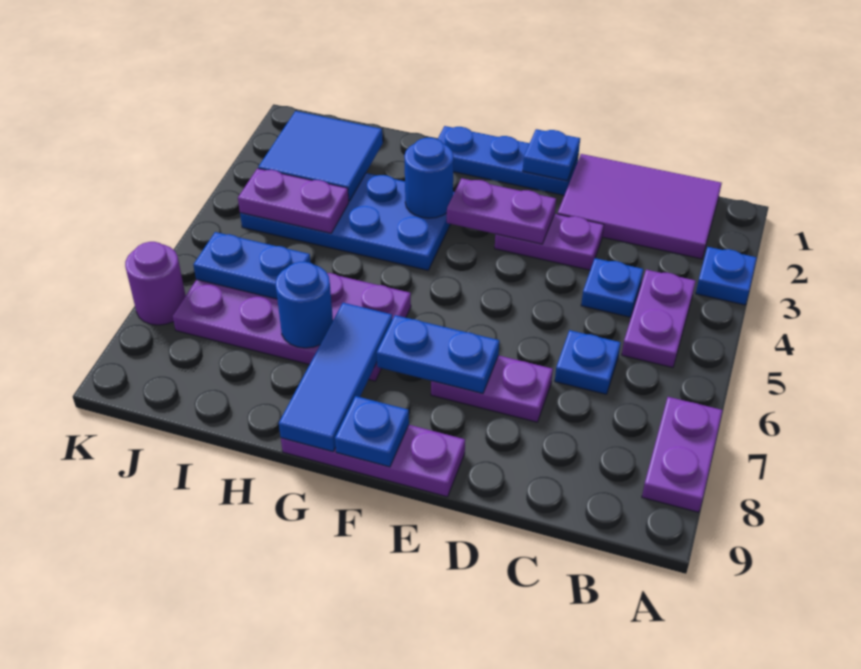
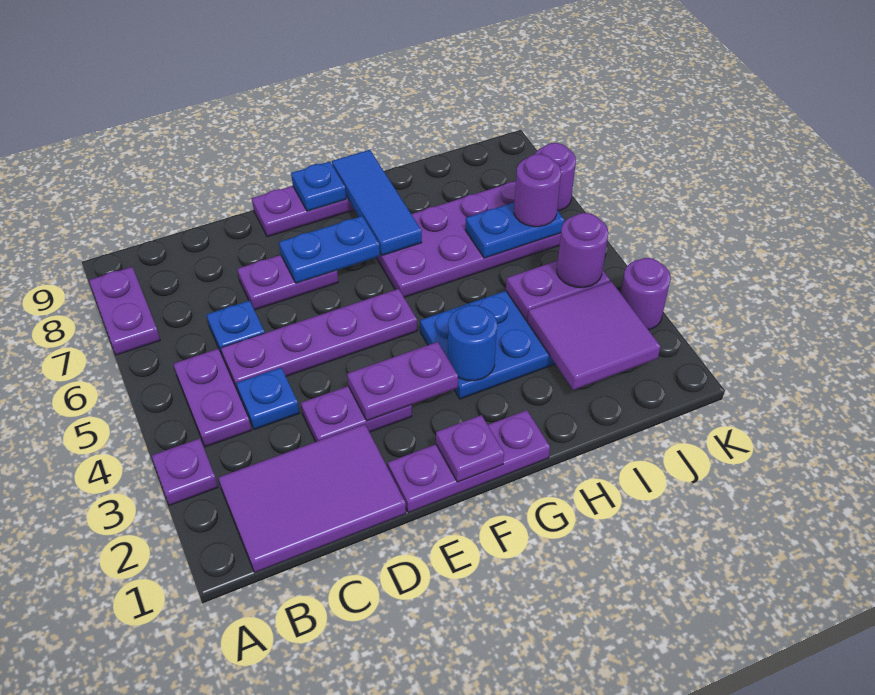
blue 1x1 plate [696,247,757,305] -> purple 1x1 plate [152,438,218,505]
none -> purple 1x4 plate [221,289,417,392]
blue 1x3 plate [438,126,579,195] -> purple 1x3 plate [388,410,550,513]
blue 1x1 plate [523,129,580,181] -> none
none -> purple 1x1 plate [436,415,504,482]
blue 1x1 round brick [275,262,333,348] -> none
blue 2x2 tile [258,111,383,201] -> purple 2x2 tile [528,281,661,390]
none -> purple 1x1 round brick [557,213,608,288]
none -> purple 1x1 round brick [514,154,561,227]
none -> purple 1x1 round brick [621,258,671,330]

